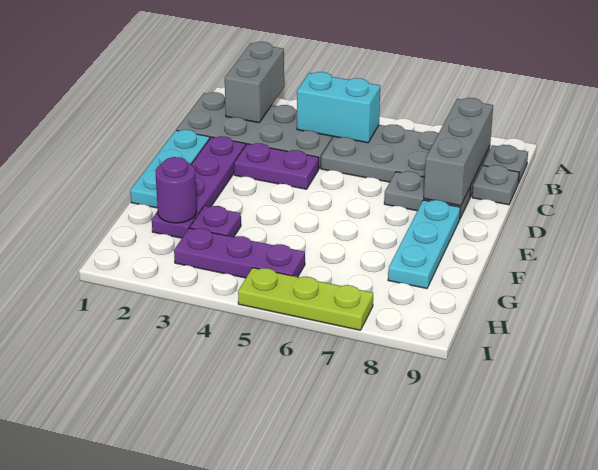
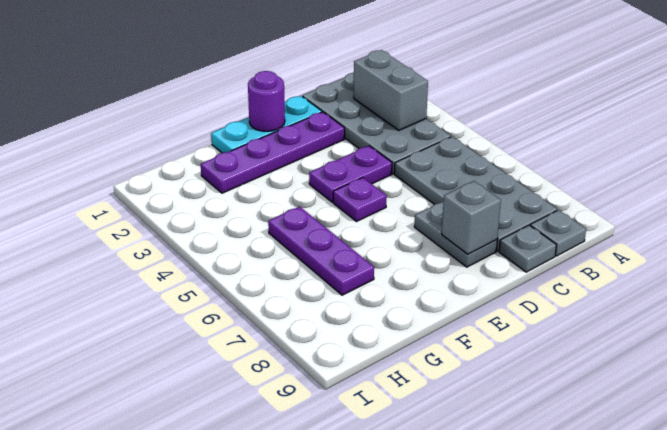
grey 1x2 brick [225,42,284,123] -> grey 1x2 brick turned to [354,50,428,130]
cyan 1x2 brick [297,72,380,143] -> none
grey 1x3 brick [424,98,493,206] -> grey 1x1 brick [442,181,501,254]
purple 1x2 plate [234,143,319,189] -> purple 1x2 plate turned to [309,146,392,202]
cyan 1x3 plate [388,200,460,288] -> none
purple 1x1 round brick [155,157,197,223] -> purple 1x1 round brick moved to [248,71,285,131]
purple 1x1 plate [190,206,241,237] -> purple 1x1 plate moved to [333,178,387,222]
purple 1x3 plate [174,228,305,278] -> purple 1x3 plate moved to [268,207,374,295]
lime 1x3 plate [238,268,373,330] -> none

